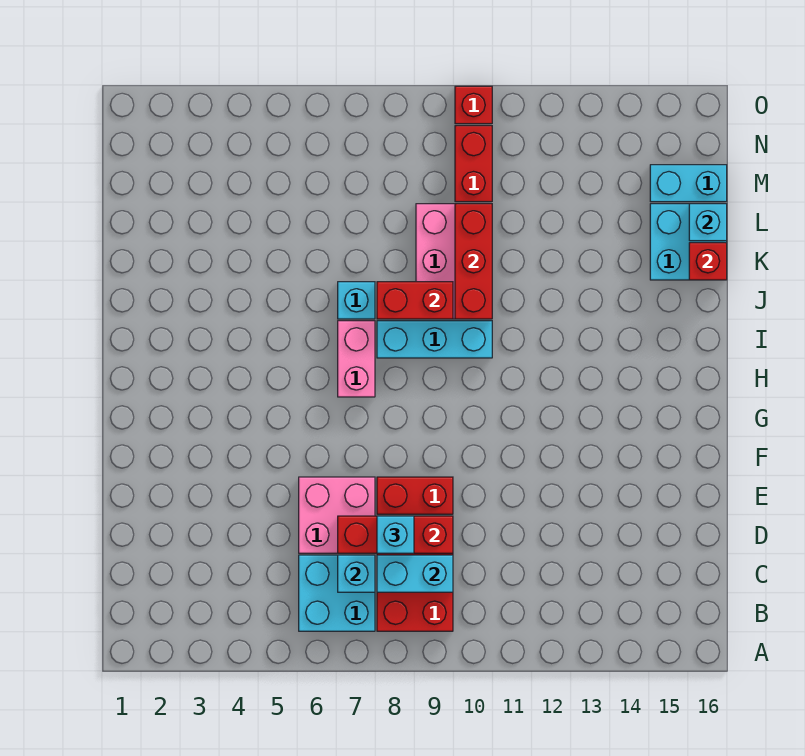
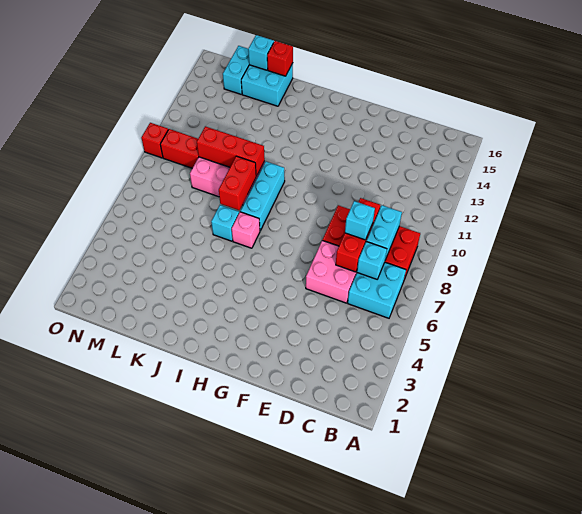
pink 1x2 brick [338,321,375,397] -> pink 1x1 brick [232,212,260,248]

